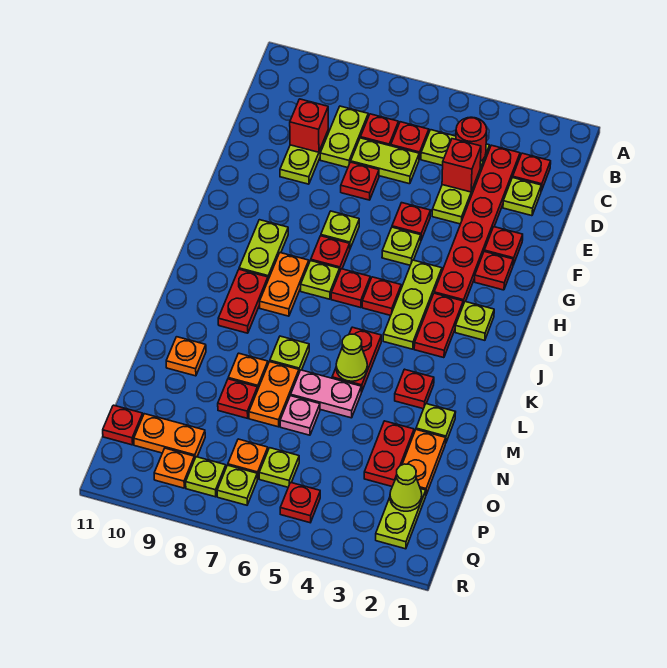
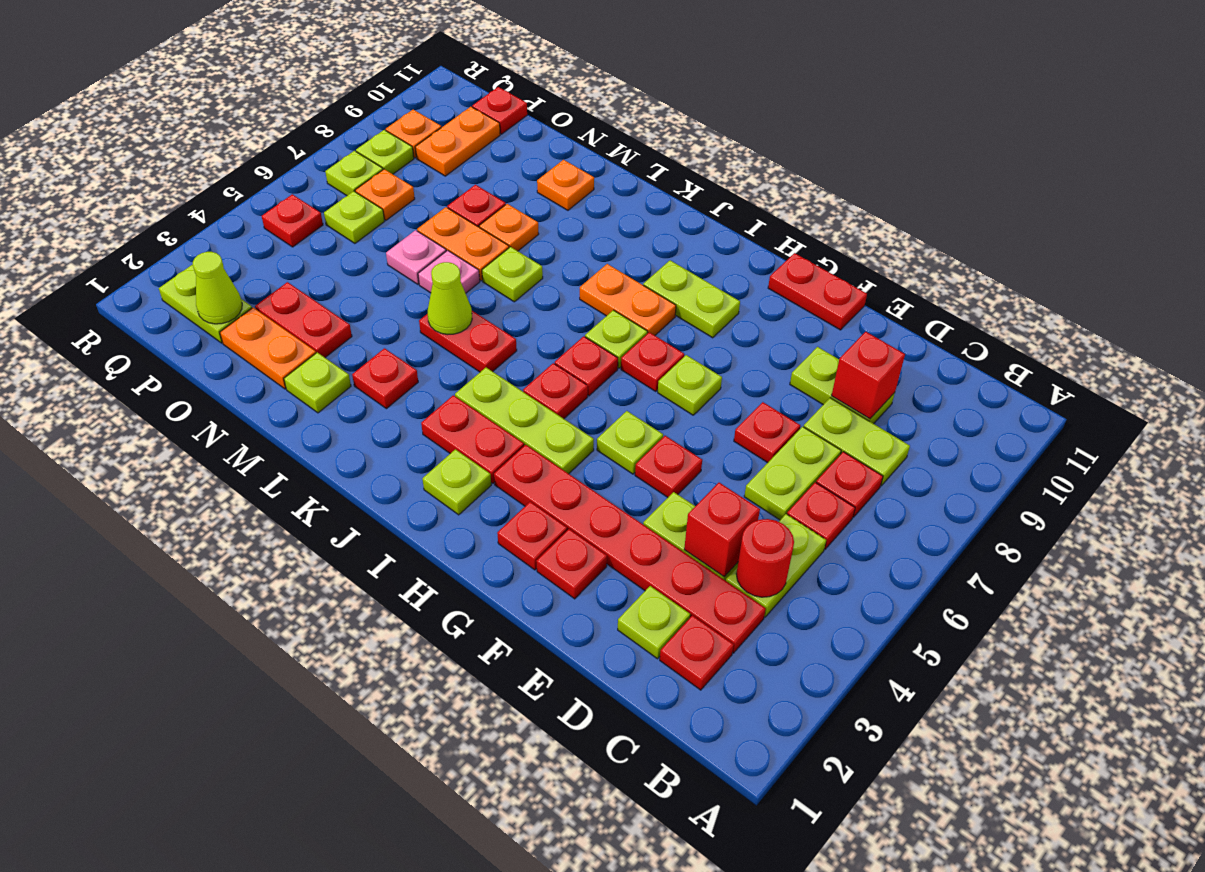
red 1x2 plate [218,269,268,333] -> red 1x2 plate moved to [768,253,867,330]
pink 1x2 plate [291,370,361,418] -> pink 1x1 plate [418,250,480,293]

